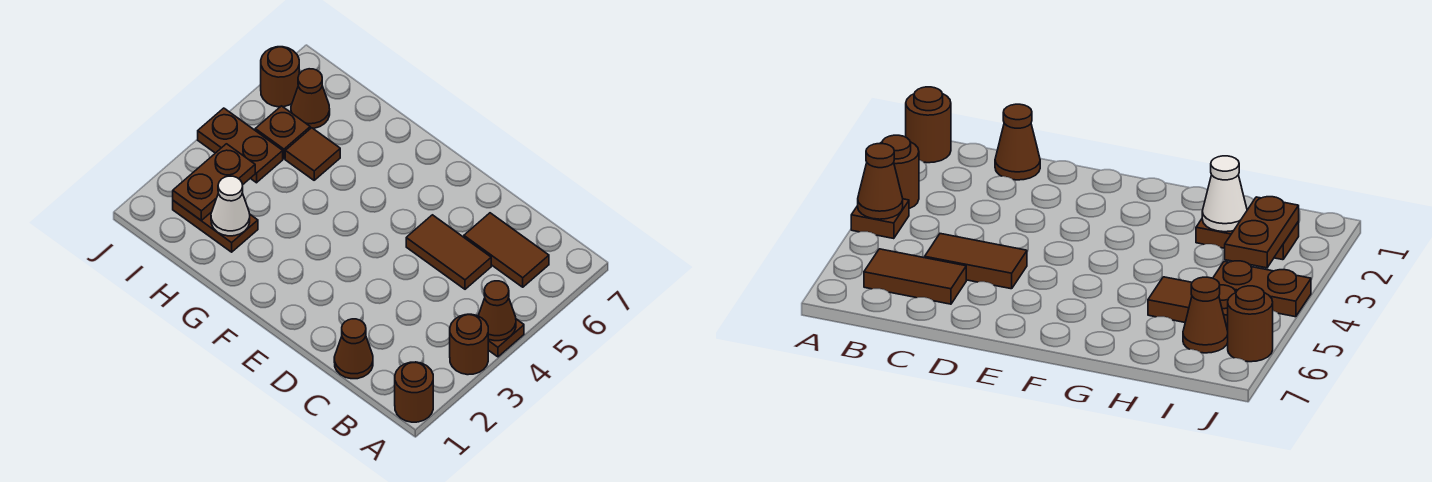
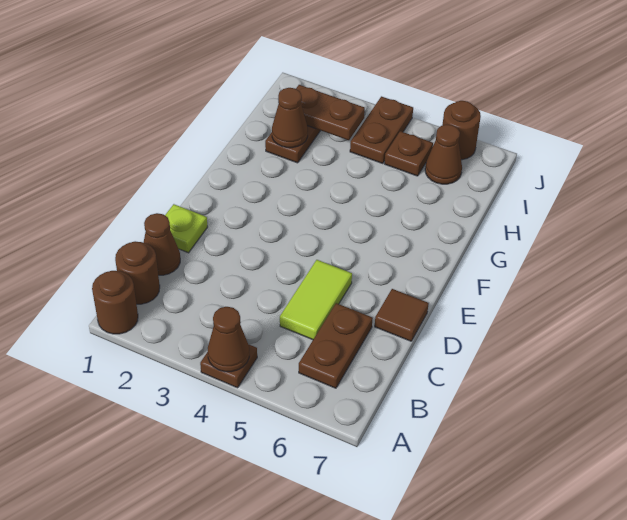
brown 1x1 round brick [450,314,488,375] -> brown 1x1 round brick moved to [115,241,160,304]
brown 1x2 tile [464,213,549,287] -> brown 1x2 plate [299,303,373,388]
brown 1x2 tile [406,215,491,289] -> lime 1x2 tile [280,260,352,340]
none -> lime 1x1 plate [165,204,207,253]
white 1x1 cone [211,176,250,236] -> brown 1x1 cone [272,88,308,148]
brown 1x1 tile [285,128,340,180] -> brown 1x1 tile moved to [375,289,429,341]

